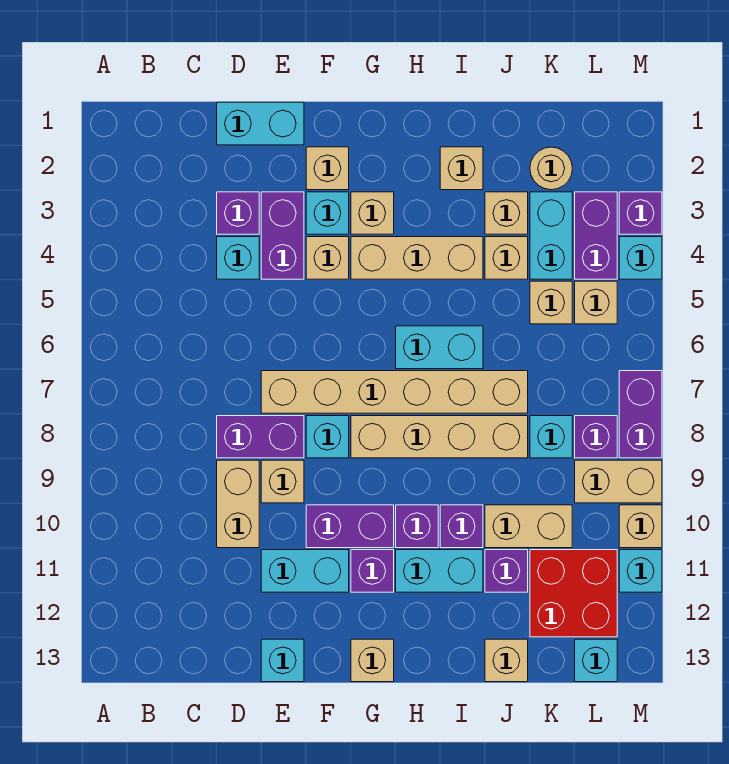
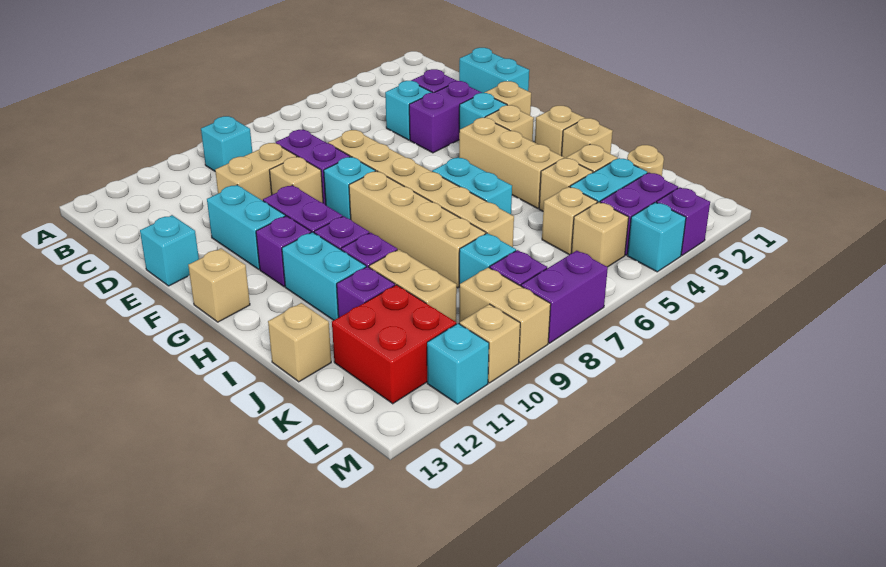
tan 1x1 brick [306,237,349,279] -> tan 1x1 brick moved to [535,106,584,156]
cyan 1x1 brick [575,639,617,682] -> cyan 1x1 brick moved to [201,116,252,171]

